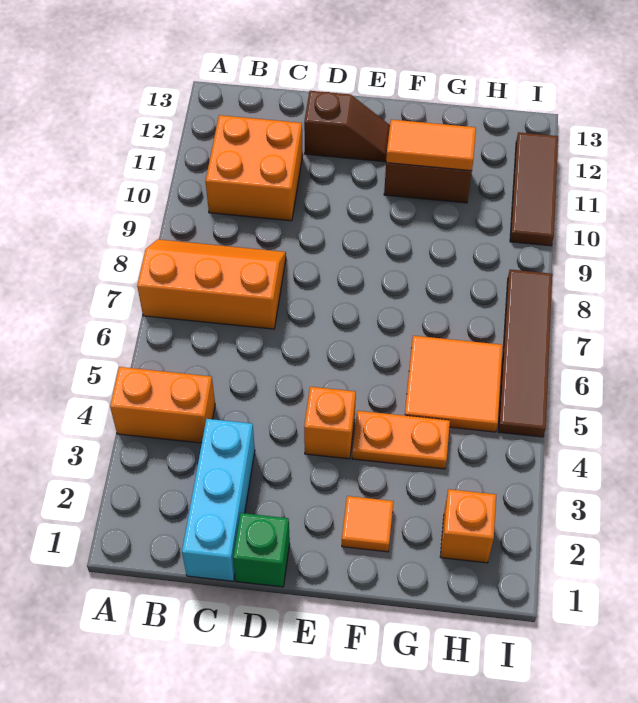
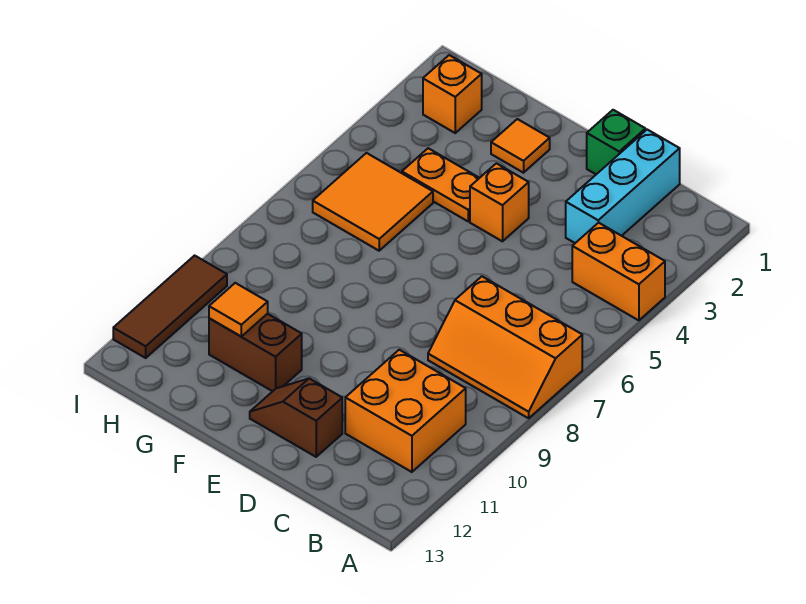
orange 1x2 tile [386,120,476,171] -> orange 1x1 tile [209,283,268,336]
brown 1x4 tile [498,270,552,437] -> none

